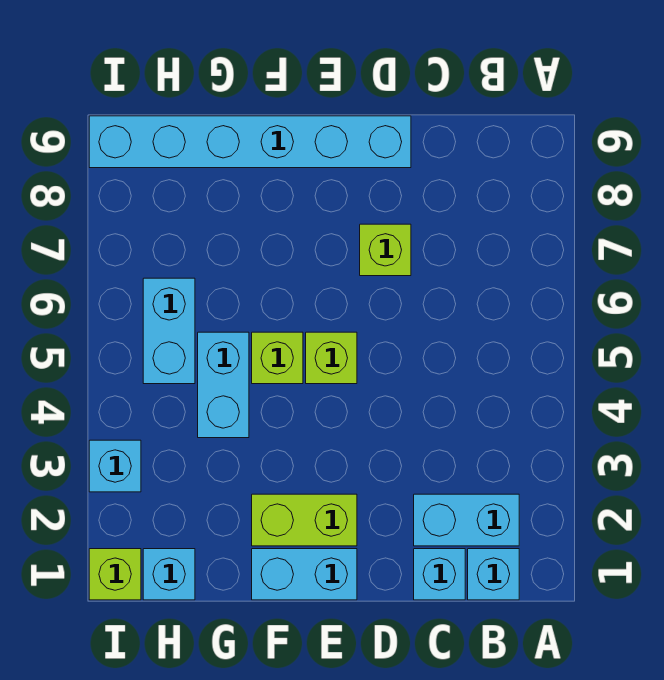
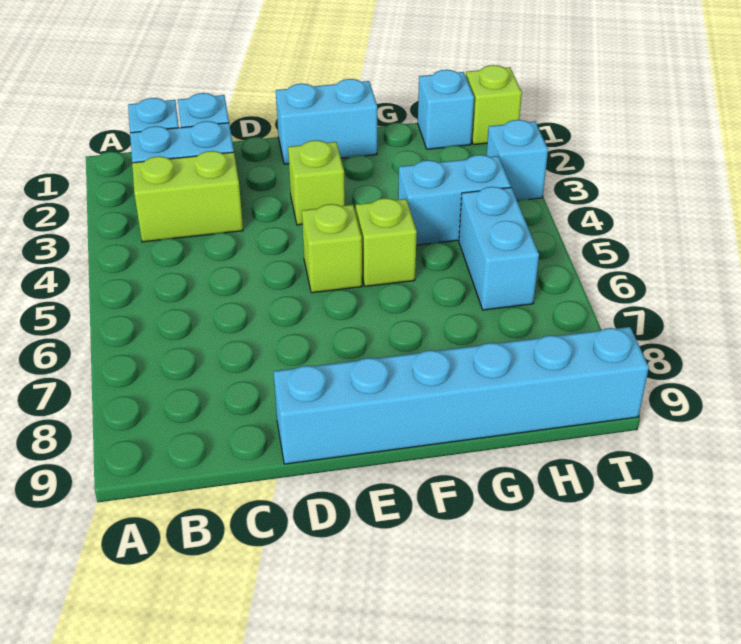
lime 1x1 brick [360,224,411,276] -> lime 1x1 brick moved to [288,140,345,225]
lime 1x2 brick [252,494,357,546] -> lime 1x2 brick moved to [132,151,243,242]
cyan 1x2 brick [198,332,249,438] -> cyan 1x2 brick turned to [398,155,511,245]

